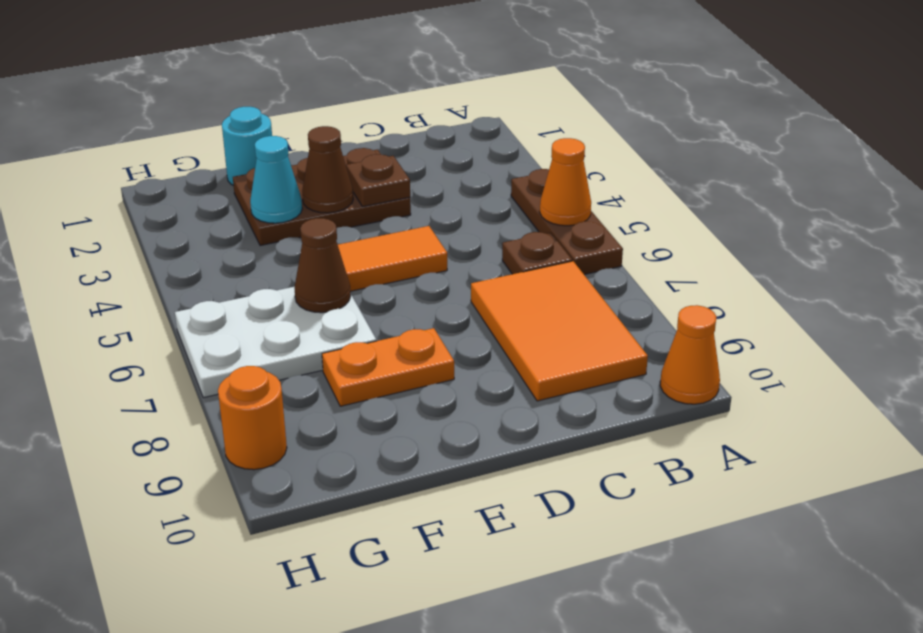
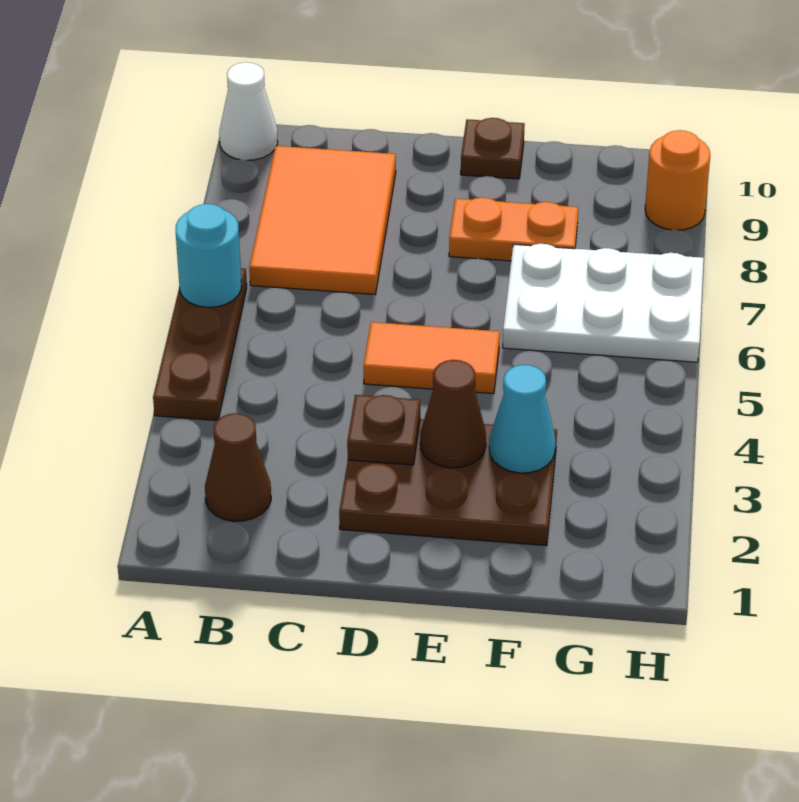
orange 1x1 cone [540,138,591,226] -> none
orange 1x1 cone [660,305,720,404] -> white 1x1 cone [219,62,278,160]
brown 1x1 plate [502,232,572,274] -> brown 1x1 plate moved to [461,118,525,179]
cyan 1x1 round brick [222,107,272,186] -> cyan 1x1 round brick moved to [176,204,241,307]
brown 1x1 cone [294,218,351,313] -> brown 1x1 cone moved to [205,413,271,521]

